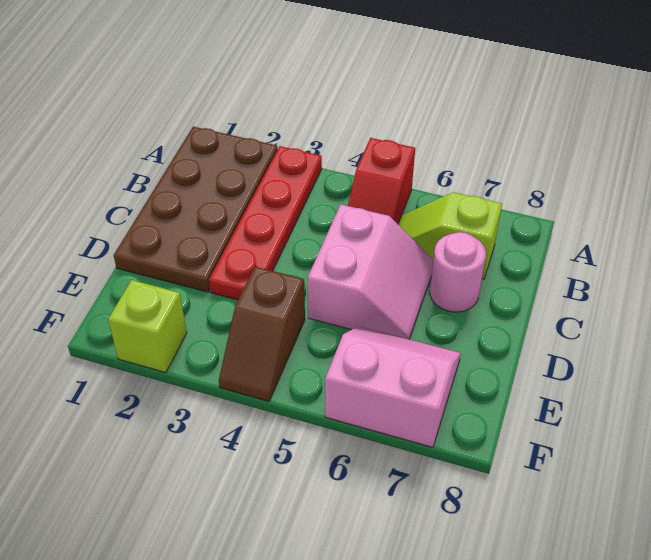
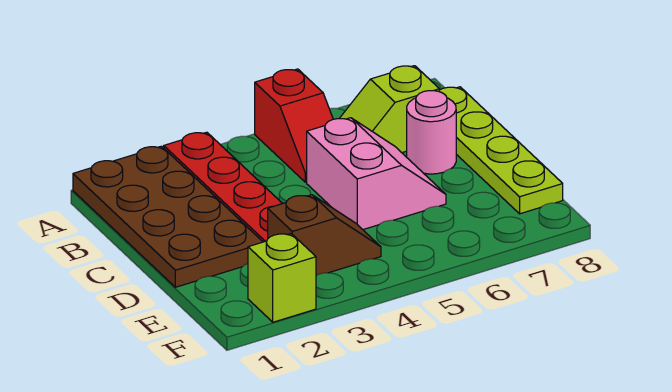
none -> lime 1x4 plate [439,87,563,214]
brown 1x2 slope [219,267,305,401] -> brown 1x2 slope turned to [268,195,381,275]
pink 2x2 slope [325,326,461,447] -> none

